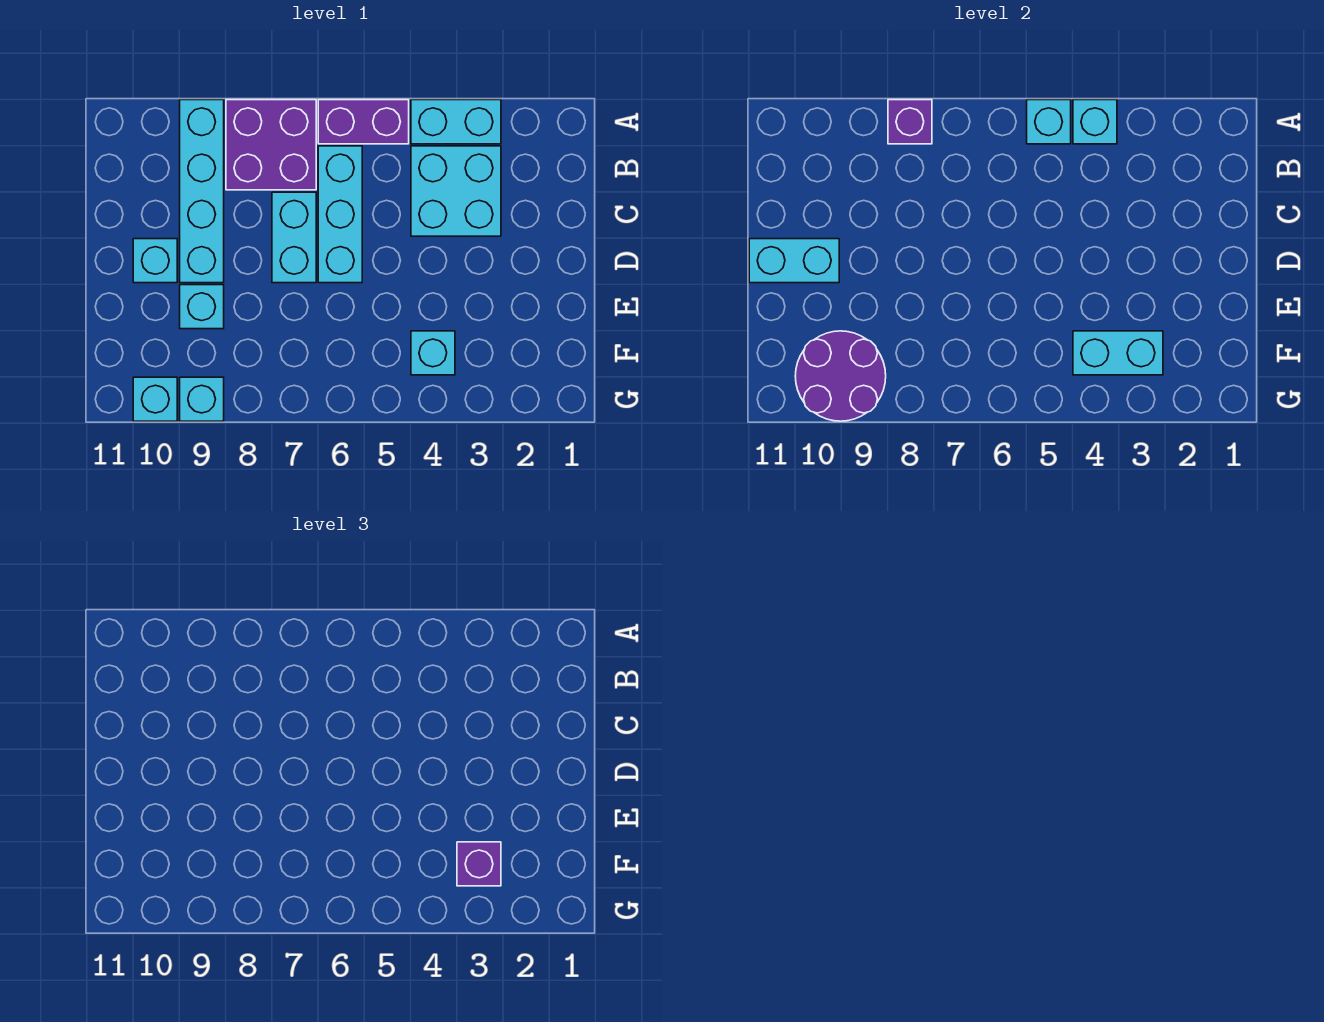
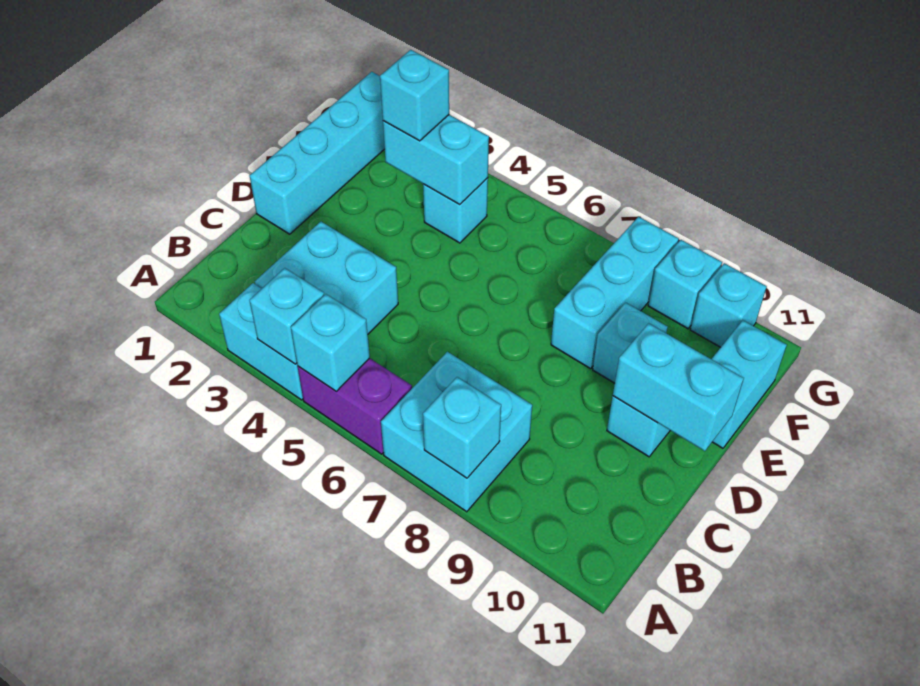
purple 2x2 brick [226,100,316,190] -> cyan 2x2 brick [381,352,532,512]
purple 1x1 brick [888,100,932,144] -> cyan 1x1 brick [423,377,501,478]
cyan 1x4 brick [180,100,224,283] -> cyan 1x4 brick moved to [250,72,385,234]
cyan 1x3 brick [318,146,362,283] -> cyan 1x3 brick moved to [551,217,679,369]
cyan 1x2 brick [272,192,316,283] -> cyan 1x2 brick moved to [712,320,787,448]
purple 1x1 brick [457,842,501,886] -> cyan 1x1 brick [380,50,449,141]
purple 2x2 round brick [795,331,886,421] -> none

